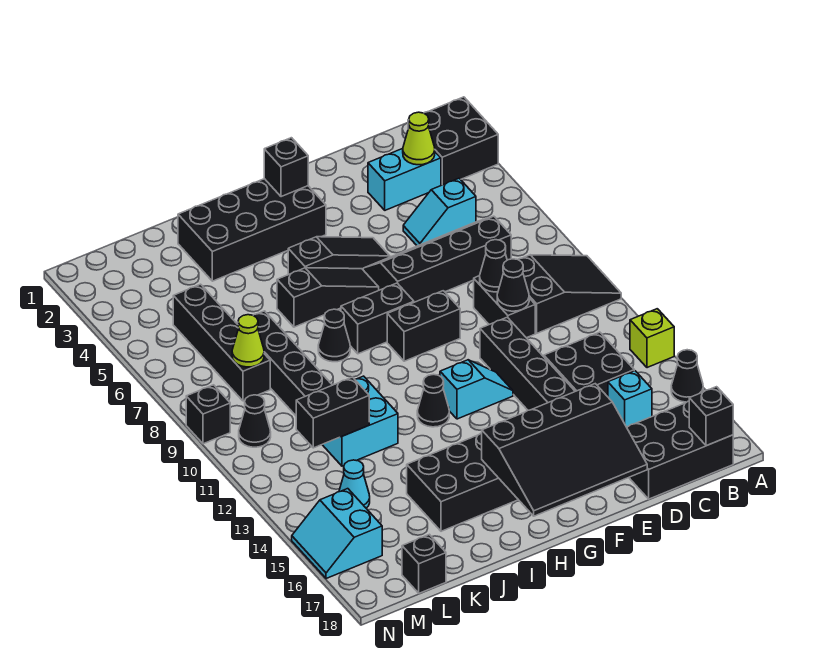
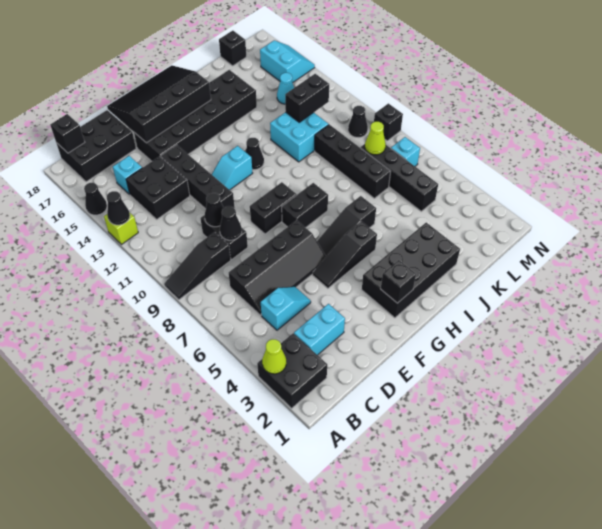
black 2x3 slope [518,255,621,333] -> black 1x3 slope [164,232,231,300]
lime 1x1 cone [403,112,435,165] -> lime 1x1 cone moved to [262,339,286,374]
black 1x1 cone [318,309,350,362] -> black 1x1 cone moved to [107,191,130,225]
none -> cyan 1x1 brick [391,137,420,166]

